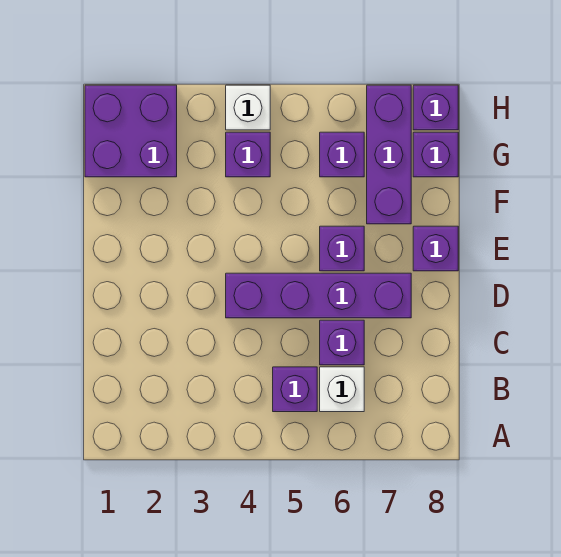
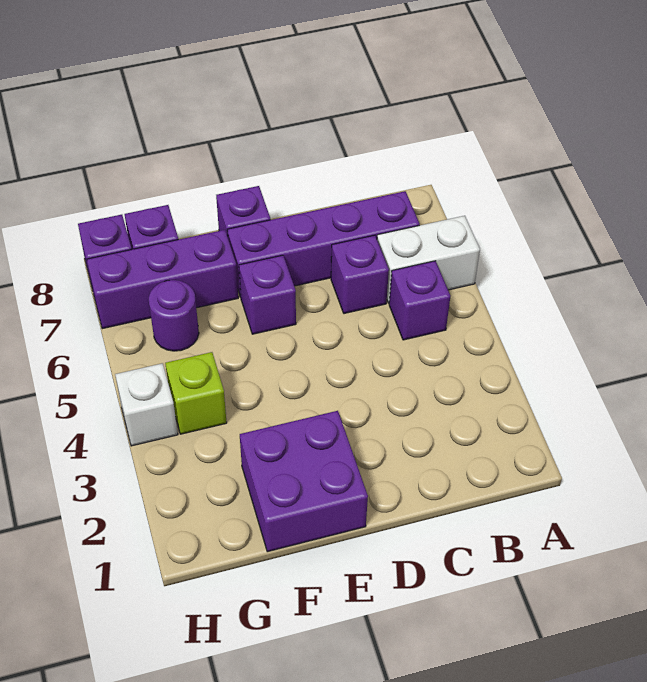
white 1x1 brick [320,367,364,412] -> white 1x2 brick [377,216,480,303]
purple 1x4 brick [226,273,411,318] -> purple 1x4 brick turned to [227,191,420,297]
purple 2x2 brick [85,85,177,177] -> purple 2x2 brick moved to [240,411,368,552]
purple 1x1 brick [226,132,270,177] -> lime 1x1 brick [165,352,227,434]
purple 1x1 brick [320,132,364,177] -> purple 1x1 round brick [149,280,199,351]

